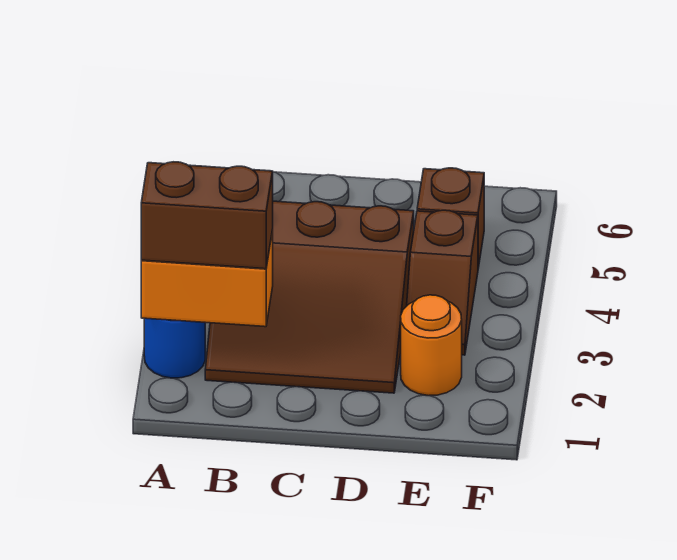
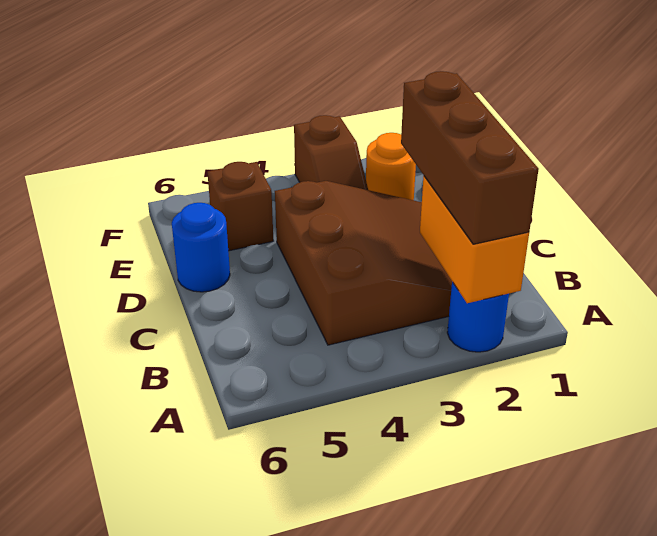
brown 1x2 brick [141,162,273,269] -> brown 1x3 brick [401,71,539,244]
none -> blue 1x1 round brick [172,203,230,292]
brown 1x2 slope [407,210,478,355] -> brown 1x2 slope turned to [294,115,368,190]

